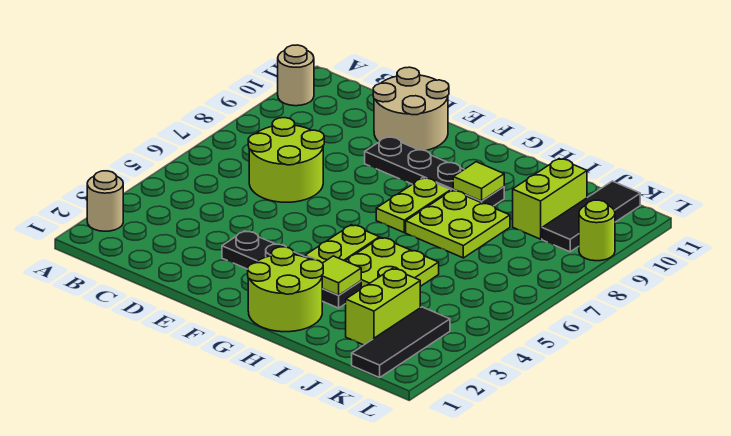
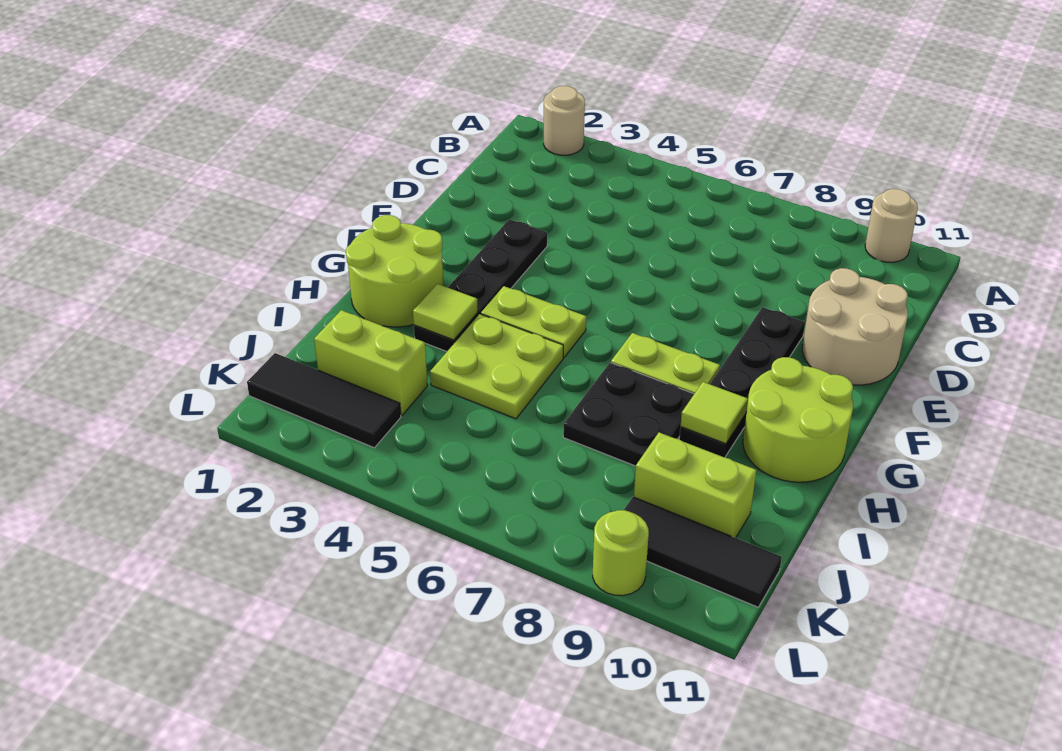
lime 2x2 round brick [248,118,324,202] -> lime 2x2 round brick moved to [743,357,853,482]
lime 2x2 plate [406,190,510,258] -> black 2x2 plate [563,363,694,466]

